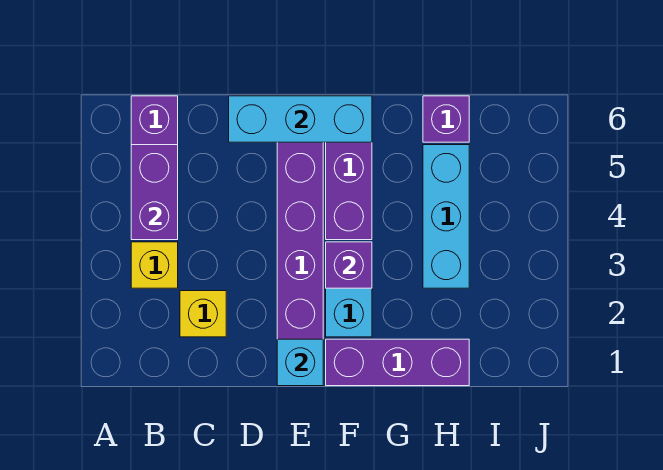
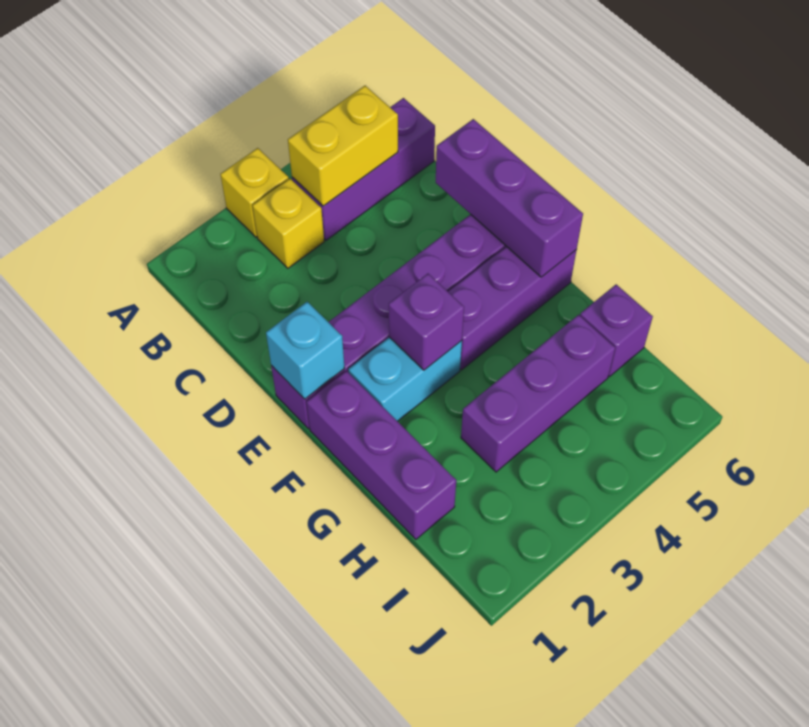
purple 1x2 brick [131,145,178,240] -> yellow 1x2 brick [288,86,398,206]
yellow 1x1 brick [180,291,226,337] -> yellow 1x1 brick moved to [220,148,289,237]
cyan 1x3 brick [229,96,372,142] -> purple 1x3 brick [436,119,583,277]
cyan 1x3 brick [423,145,469,288] -> purple 1x3 brick [461,315,615,472]

